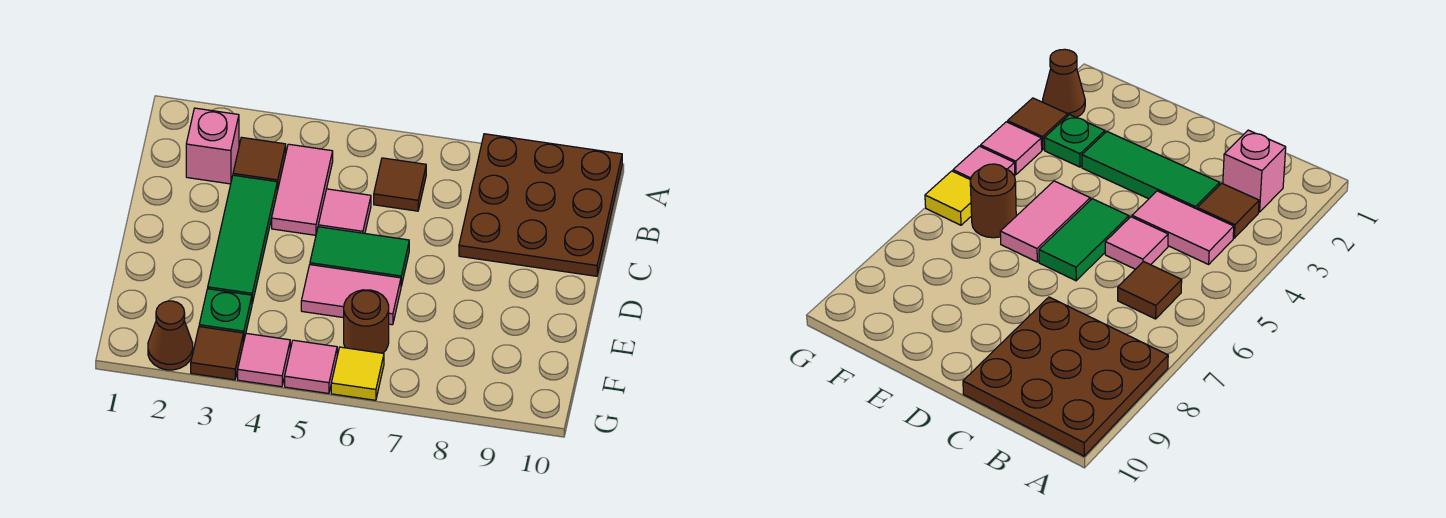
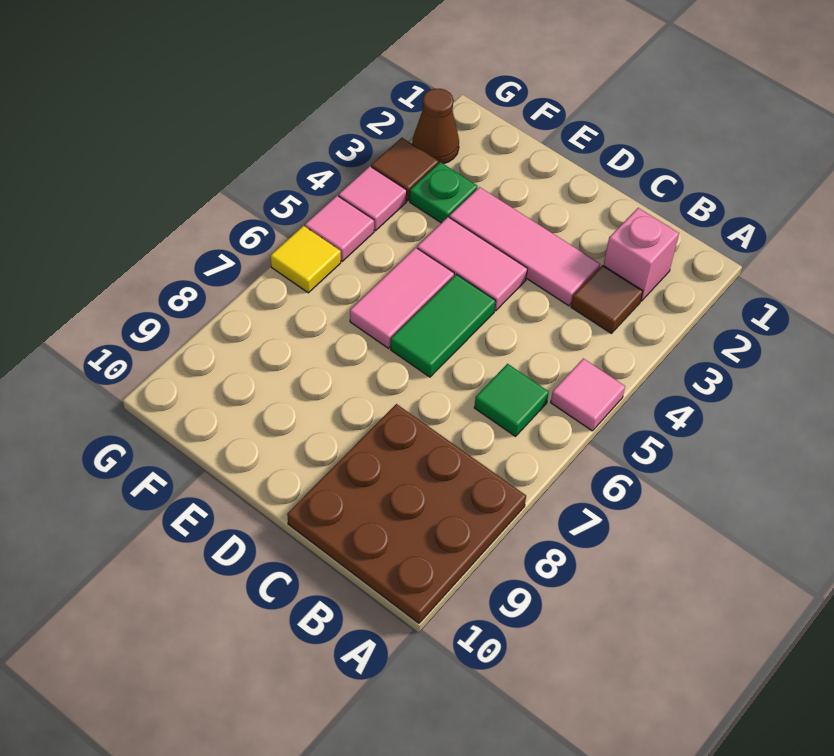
pink 1x2 tile [272,144,333,235] -> pink 1x2 tile moved to [417,217,527,311]
brown 1x1 tile [374,158,426,211] -> green 1x1 tile [474,364,549,436]
green 1x3 tile [208,175,277,303] -> pink 1x3 tile [449,187,600,306]
pink 1x1 tile [318,189,371,233] -> pink 1x1 tile moved to [551,358,625,431]
brown 1x1 round brick [344,290,389,353] -> none

